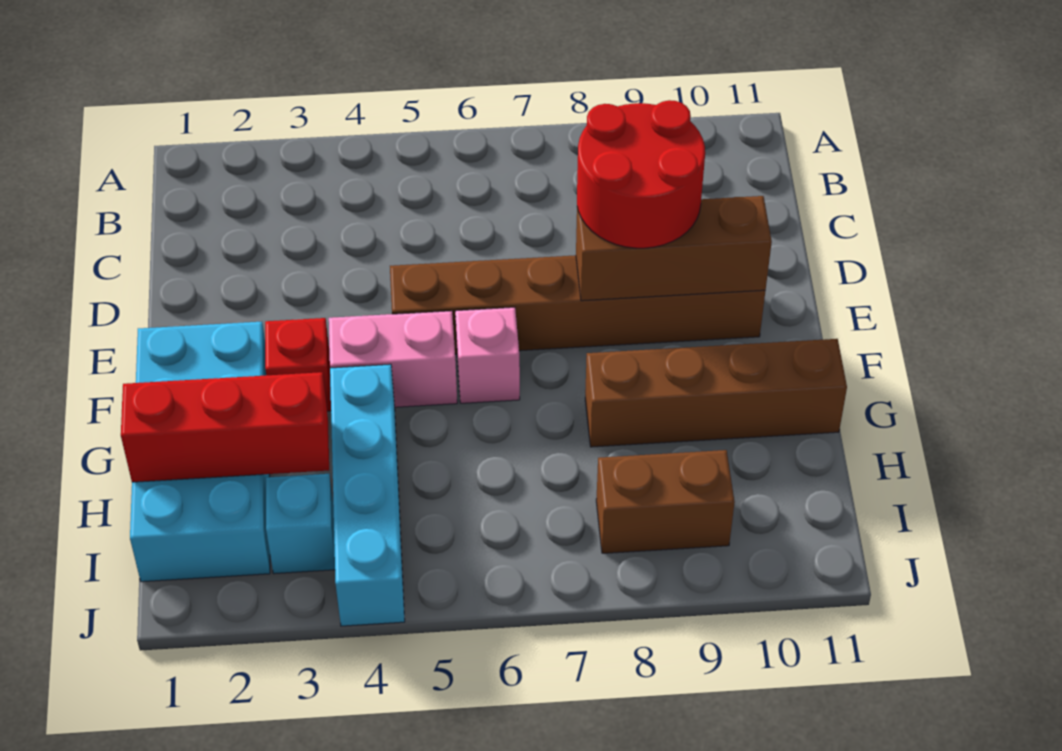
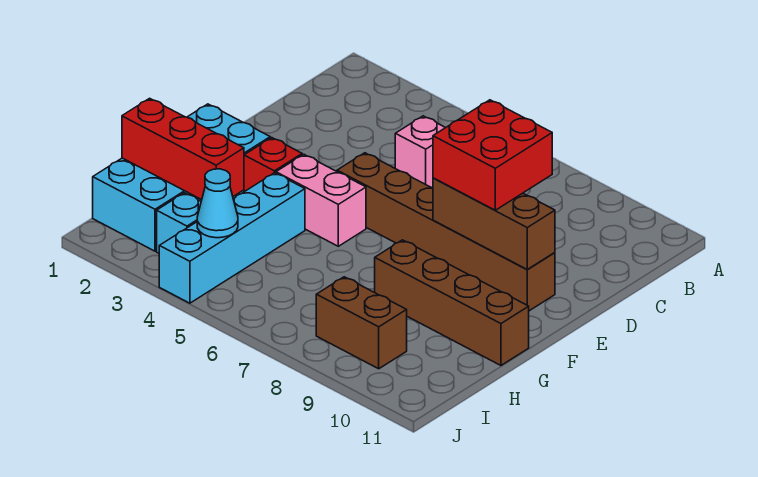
red 2x2 round brick [577,100,705,248] -> red 2x2 brick [433,100,552,210]
pink 1x1 brick [455,307,520,403] -> pink 1x1 brick moved to [395,116,445,188]
none -> cyan 1x1 cone [197,169,238,238]

